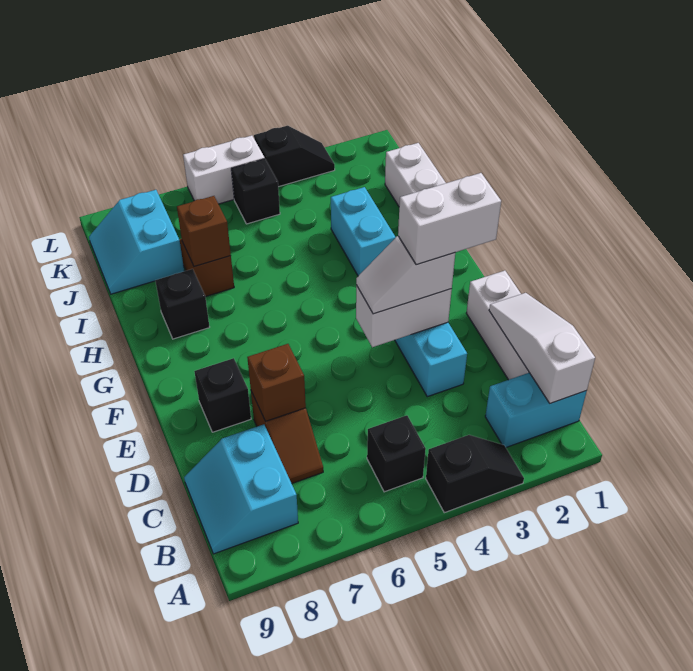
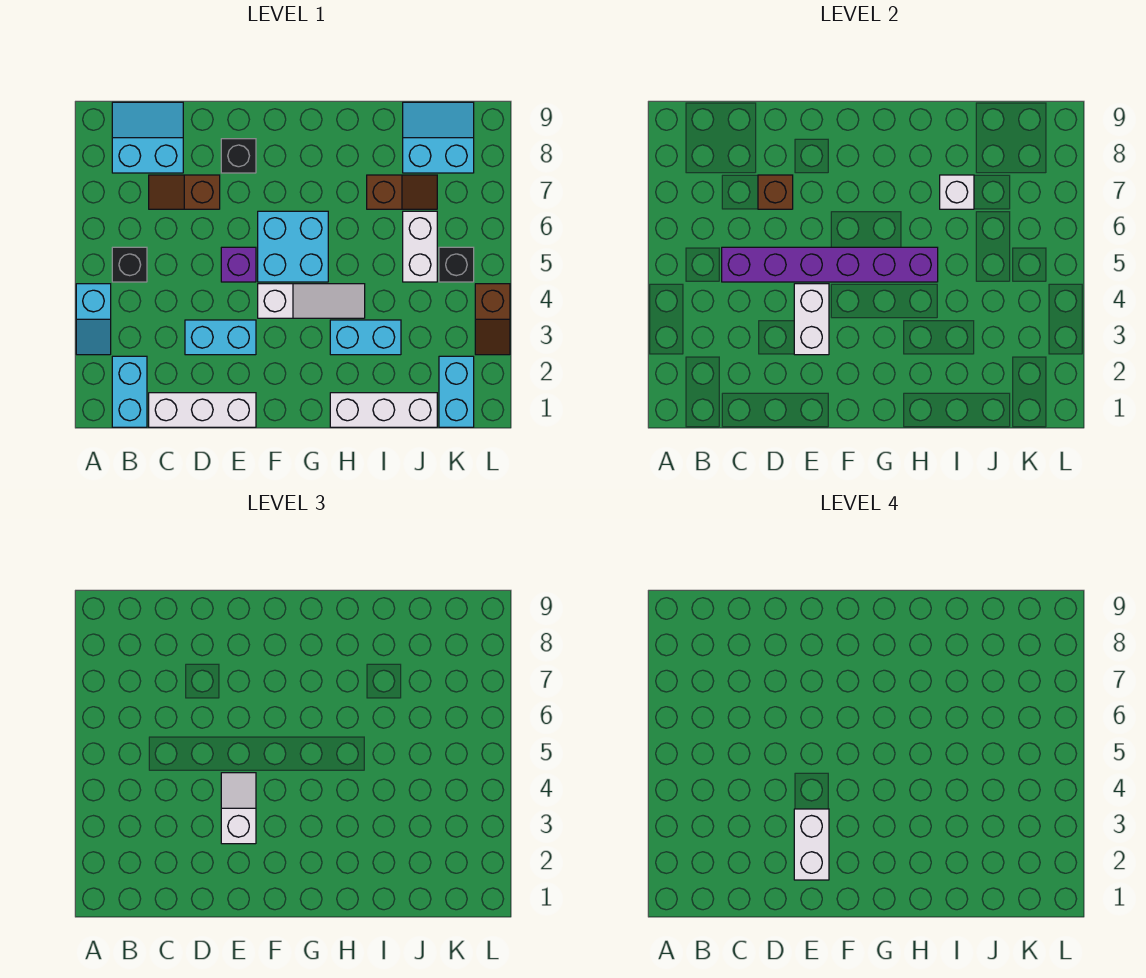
black 1x2 slope [426,435,524,513] -> cyan 1x2 slope [76,284,111,355]
white 1x3 slope [489,293,595,403] -> white 1x3 slope moved to [258,284,365,318]
none -> purple 1x6 brick [722,247,938,282]
none -> purple 1x1 brick [221,247,256,282]
none -> cyan 2x2 brick [258,211,328,282]
black 1x1 brick [155,269,209,339] -> none
brown 1x1 brick [177,196,231,267] -> white 1x1 brick [940,175,974,209]
none -> cyan 1x2 brick [439,356,474,427]
black 1x2 slope [254,126,335,187] -> brown 1x2 slope [475,284,510,355]
white 1x2 brick [183,136,265,204] -> white 1x2 brick moved to [403,211,437,282]

